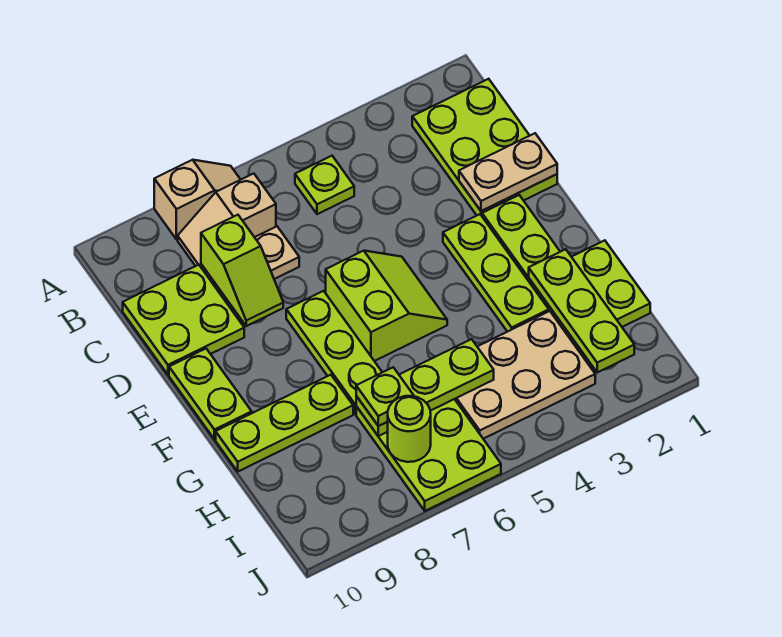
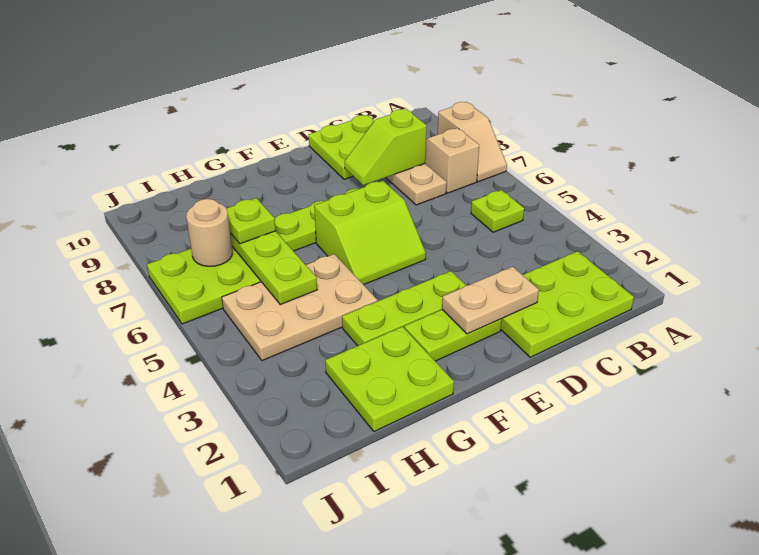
tan 1x2 plate [459,133,557,211] -> tan 1x2 plate turned to [442,267,539,334]
lime 1x2 plate [169,349,252,439] -> none
lime 1x3 plate [529,249,634,372] -> none
lime 1x3 plate [216,375,353,471] -> none
tan 2x3 plate [455,311,595,439] -> tan 2x3 plate turned to [222,254,377,361]
lime 1x1 round brick [388,396,431,462] -> tan 1x1 round brick [186,199,232,266]

